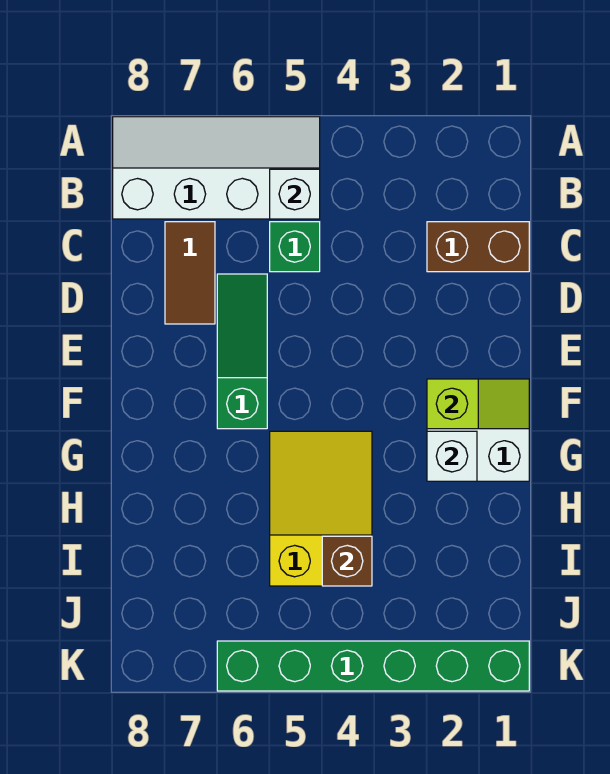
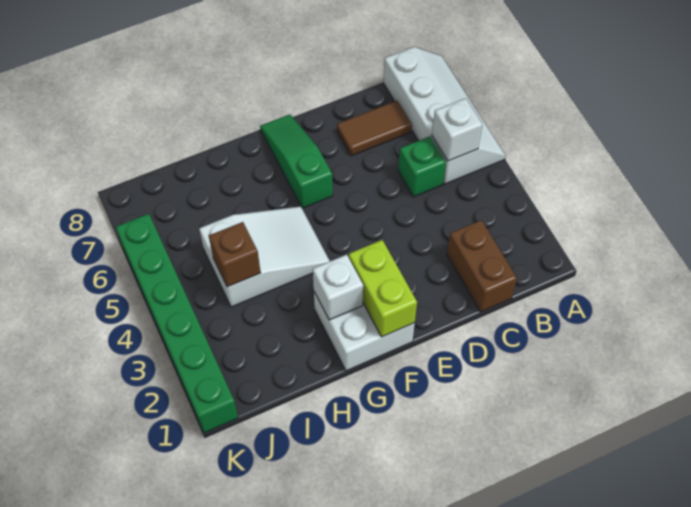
green 1x3 slope [217,274,267,429] -> green 1x3 slope turned to [260,114,333,208]
lime 1x2 slope [427,379,529,429] -> lime 1x2 brick [349,240,417,337]
yellow 2x3 slope [270,431,372,586] -> white 2x3 slope [199,207,330,307]

